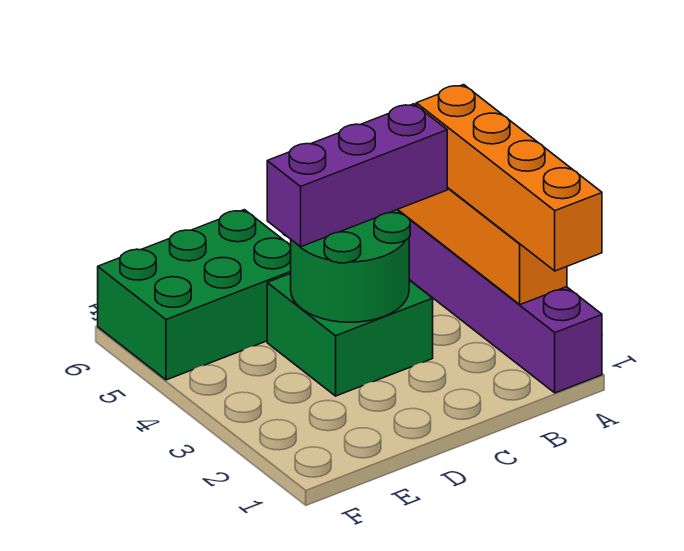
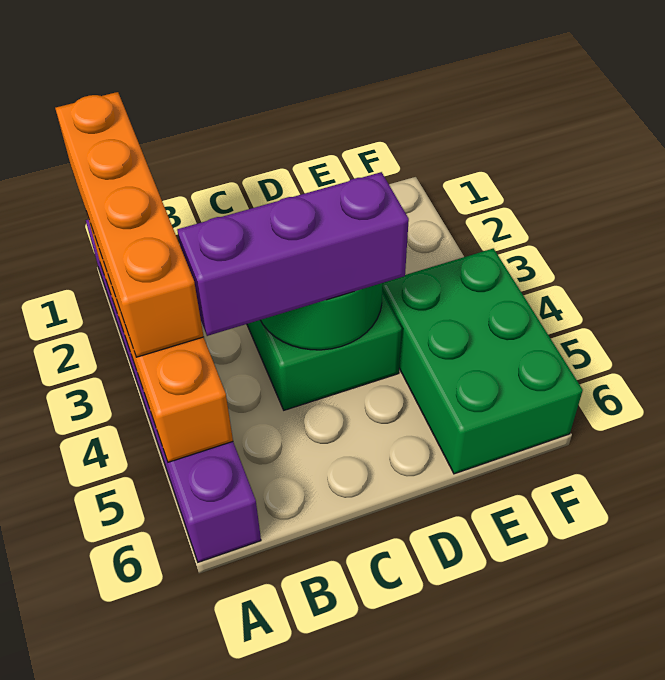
green 2x3 brick [98,210,291,380] -> green 2x3 brick turned to [382,248,583,474]

